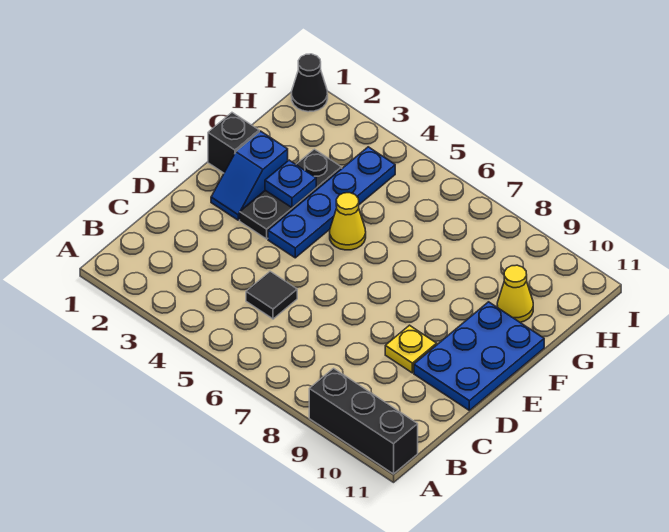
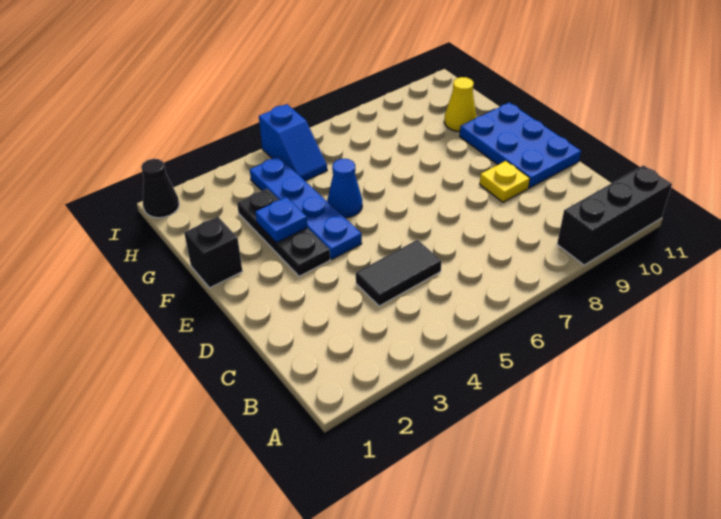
black 1x1 tile [246,272,297,319] -> black 1x2 tile [356,240,442,306]
blue 1x2 slope [211,131,288,220] -> blue 1x2 slope moved to [259,104,327,181]
yellow 1x1 cone [330,193,366,250] -> blue 1x1 cone [327,159,362,218]

